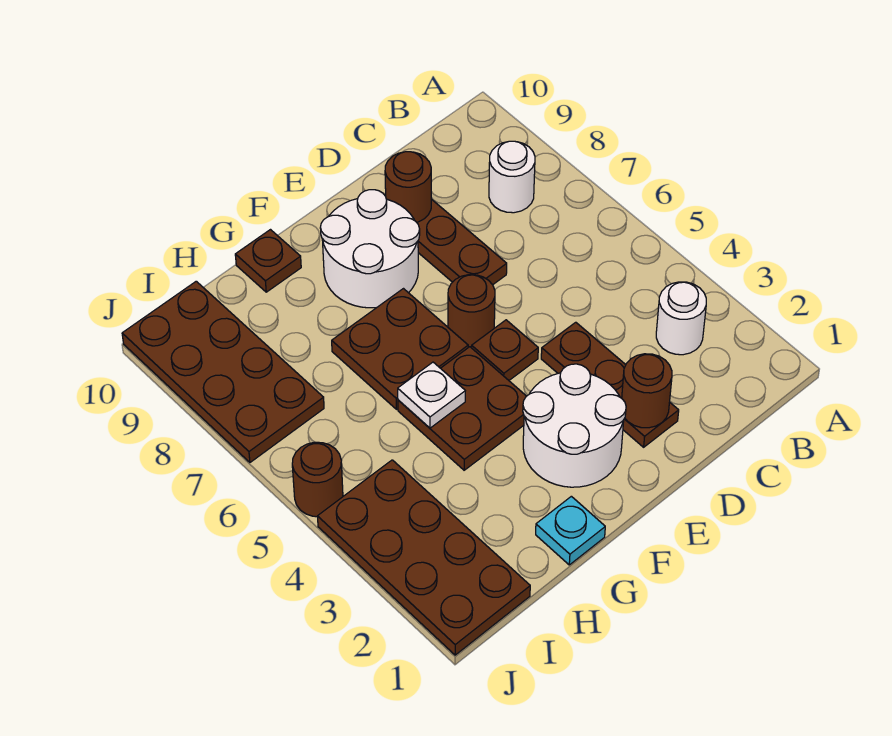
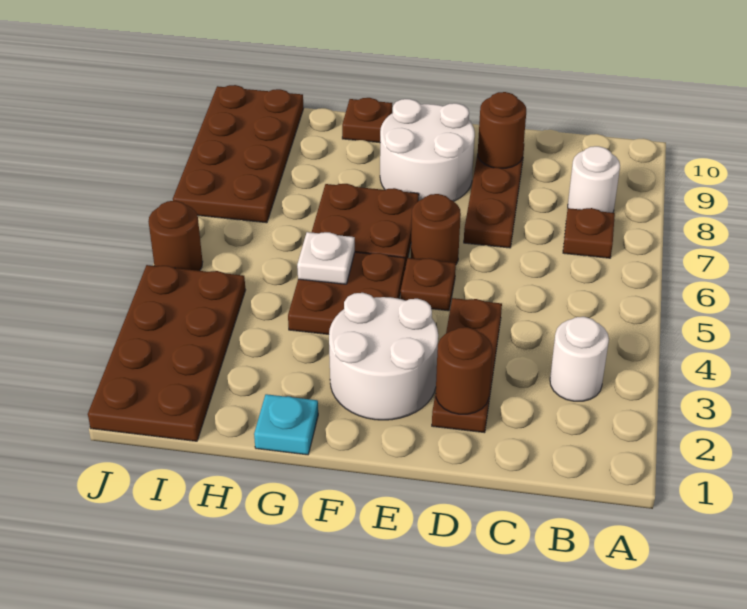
none -> brown 1x1 plate [563,208,615,258]

